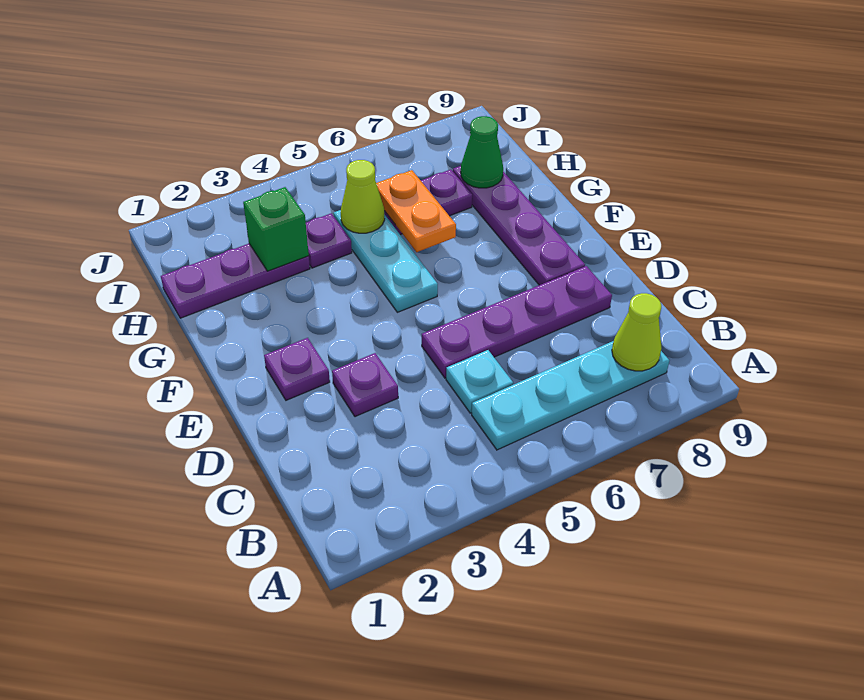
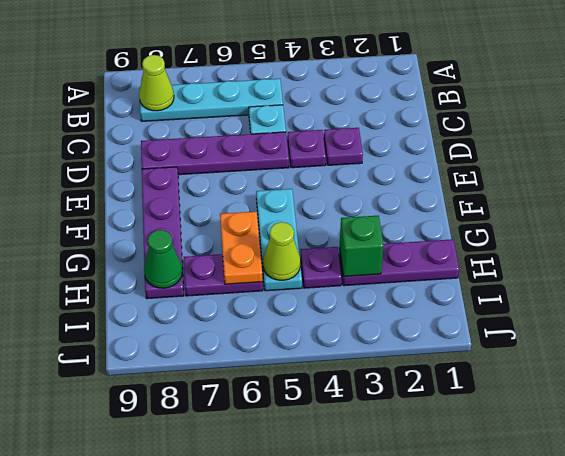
purple 1x1 plate [264,338,330,400] -> purple 1x1 plate moved to [288,130,326,168]

